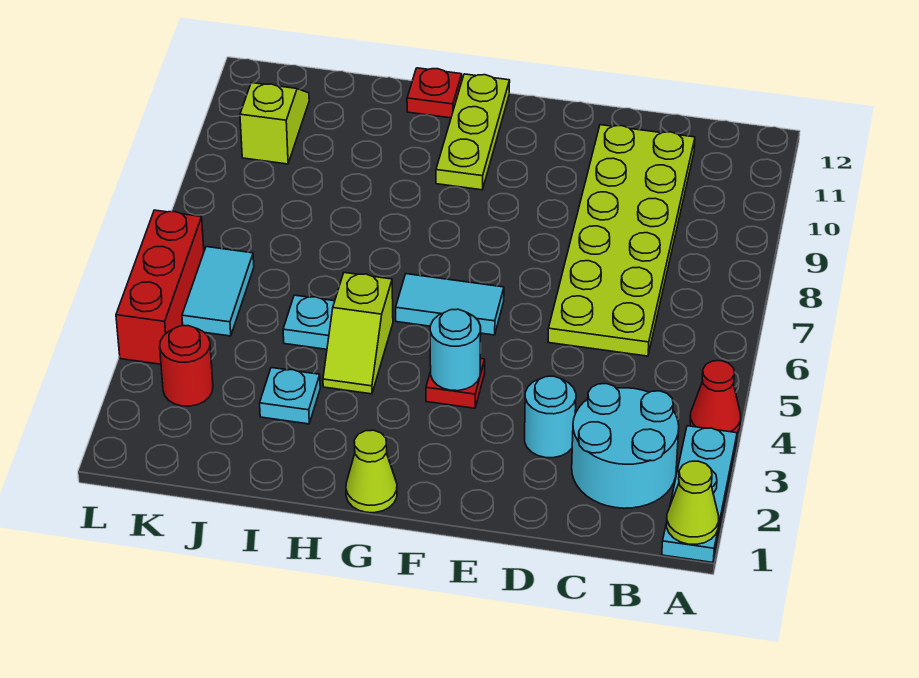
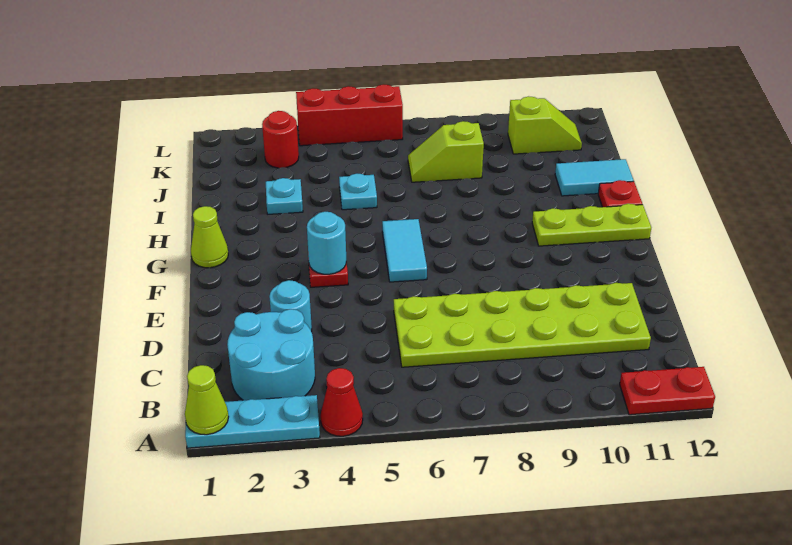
none -> red 1x2 plate [620,367,715,415]
lime 1x2 slope [323,273,393,394] -> lime 1x2 slope moved to [408,121,484,182]
cyan 1x2 tile [182,247,254,336] -> cyan 1x2 tile moved to [555,159,634,196]

